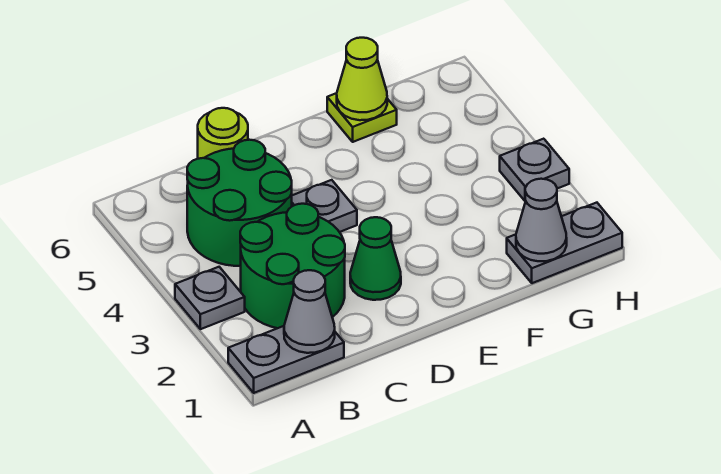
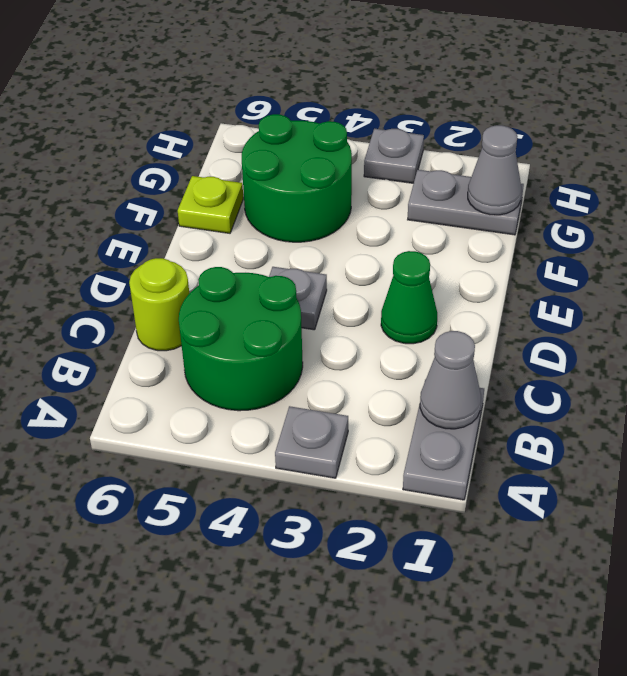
green 2x2 round brick [240,204,345,328] -> green 2x2 round brick moved to [242,114,352,242]
lime 1x1 cone [337,38,387,120] -> none
grey 1x2 plate [507,203,622,283] -> grey 1x2 plate turned to [408,170,524,235]

